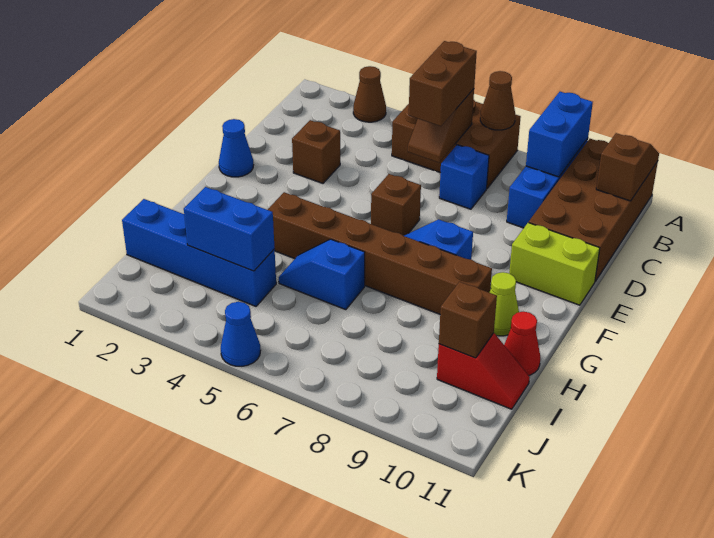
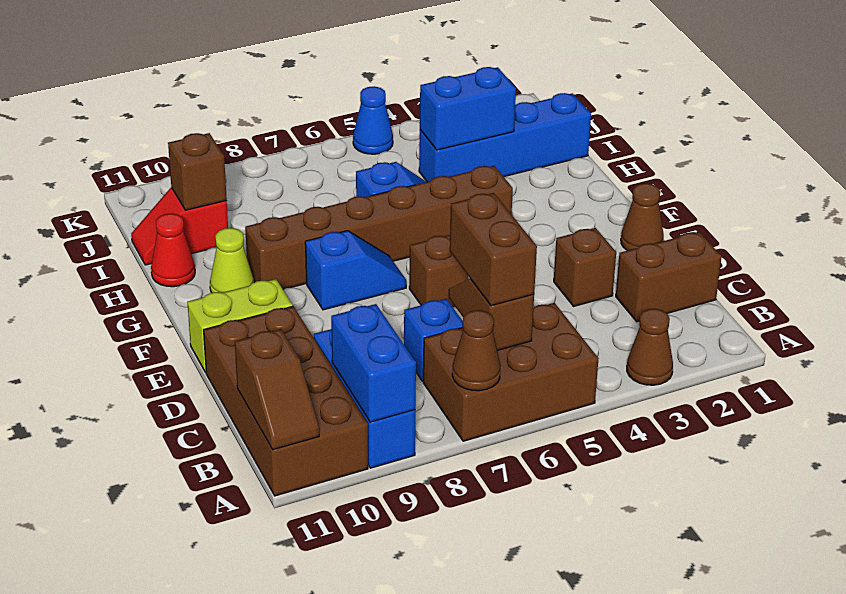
none -> brown 1x2 brick [616,232,722,322]
blue 1x1 cone [219,119,253,177] -> brown 1x1 cone [621,183,664,251]

